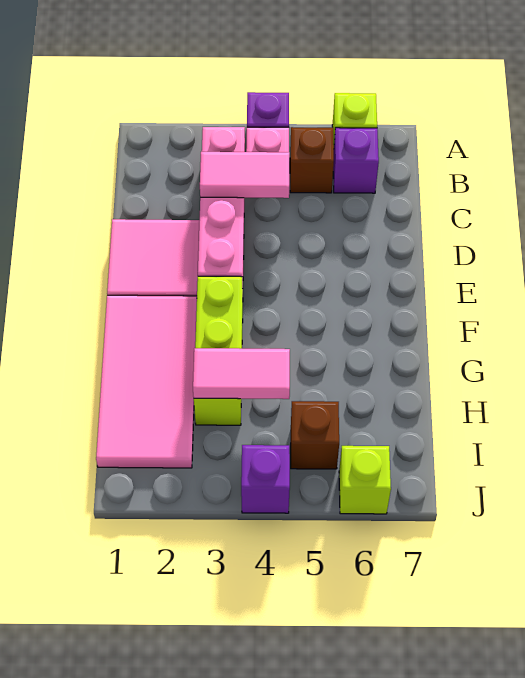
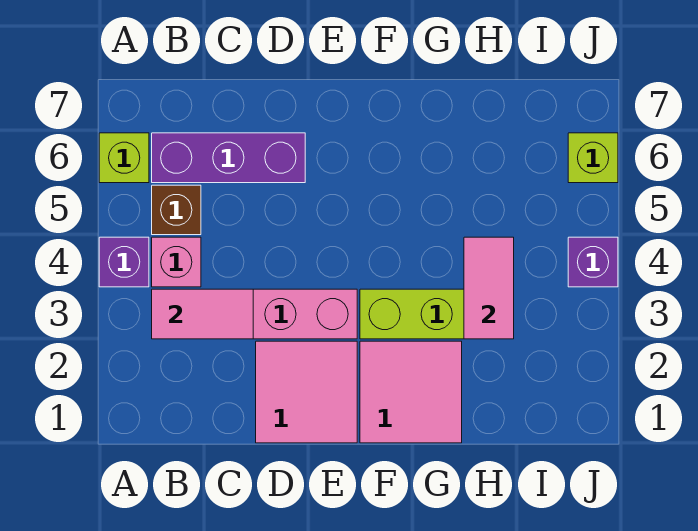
purple 1x1 brick [333,128,379,193] -> purple 1x3 brick [152,133,305,183]
pink 1x2 tile [200,152,289,198] -> pink 1x2 tile turned to [152,289,253,339]
pink 2x4 tile [96,295,197,468] -> pink 2x2 tile [360,341,462,443]
brown 1x1 brick [291,401,339,469] -> none

